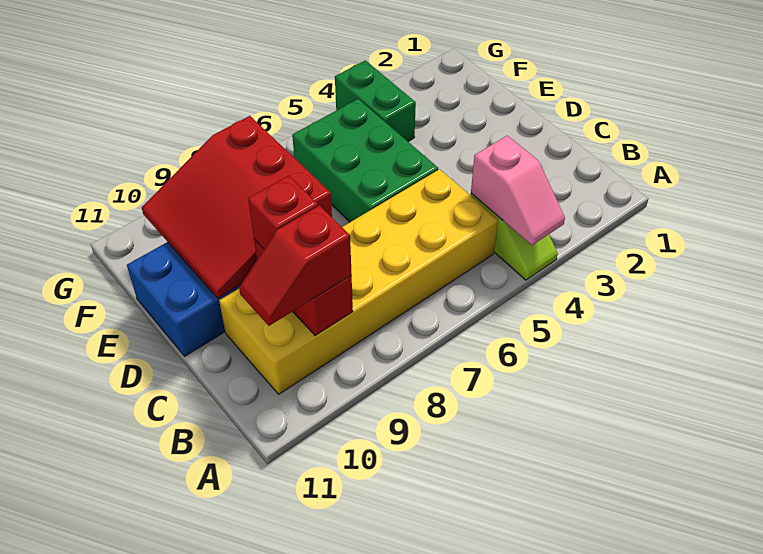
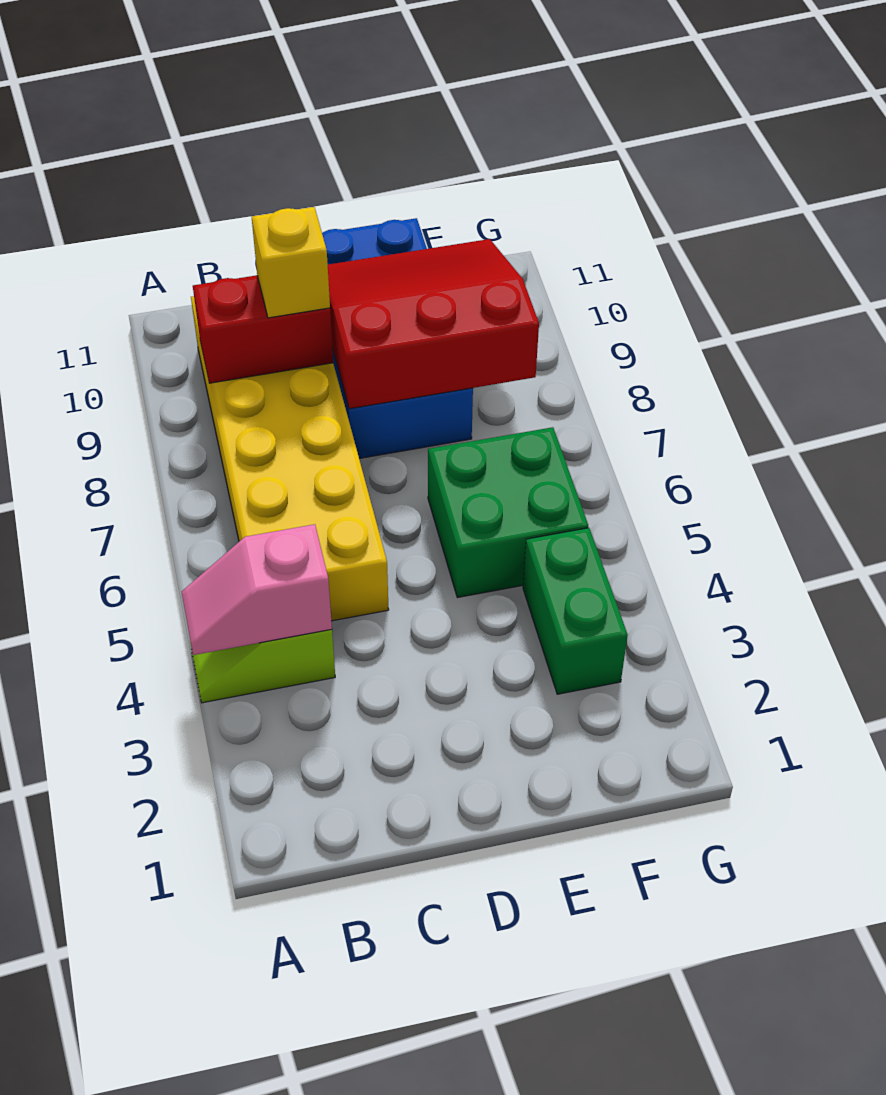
red 1x2 slope [239,205,352,326] -> none
red 1x1 brick [248,176,318,249] -> yellow 1x1 brick [252,207,330,318]
green 2x3 brick [292,99,438,222] -> green 2x2 brick [428,427,588,598]
green 1x2 brick [335,60,416,141] -> green 1x2 brick turned to [523,528,628,694]

